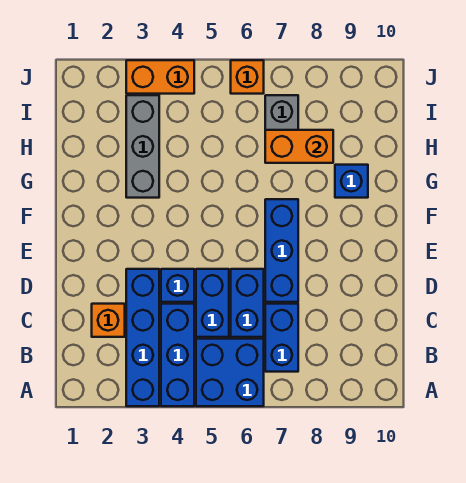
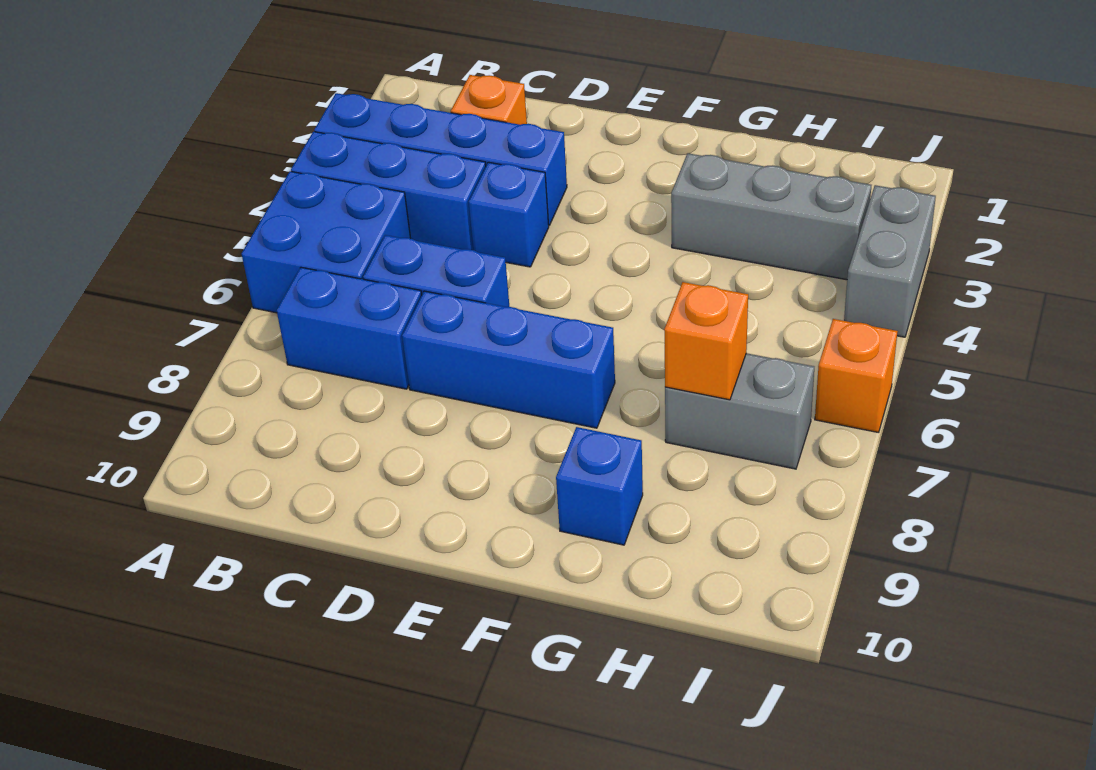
blue 1x2 brick [196,269,229,337] -> none
orange 1x2 brick [265,130,333,163] -> orange 1x1 brick [664,282,748,400]
orange 1x2 brick [126,60,194,94] -> grey 1x2 brick [844,185,936,337]

